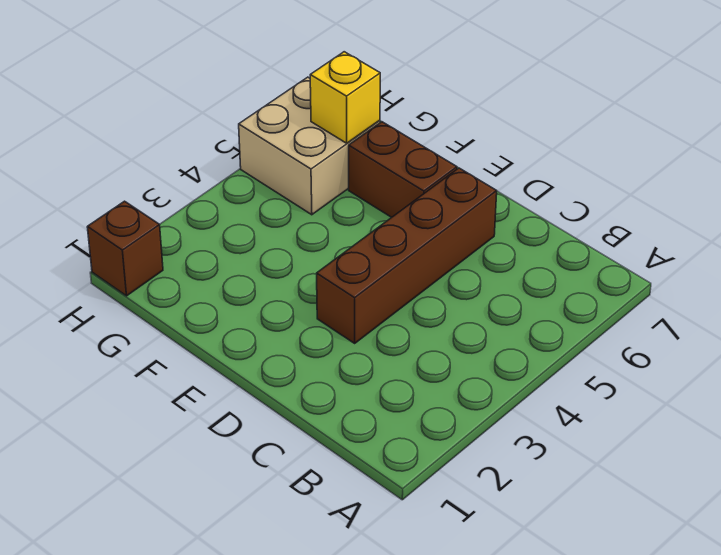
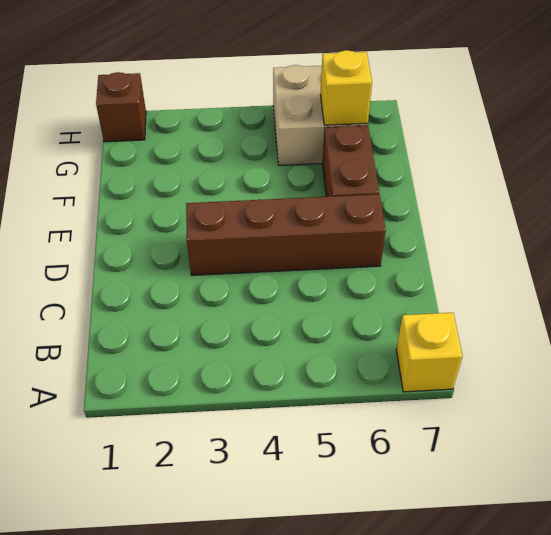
none -> yellow 1x1 brick [396,313,463,392]

